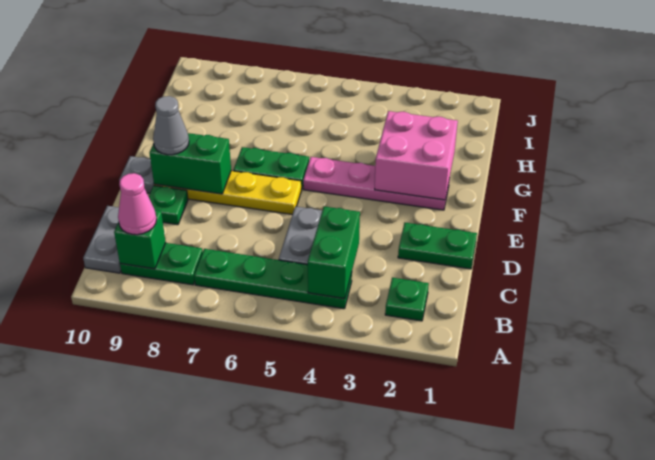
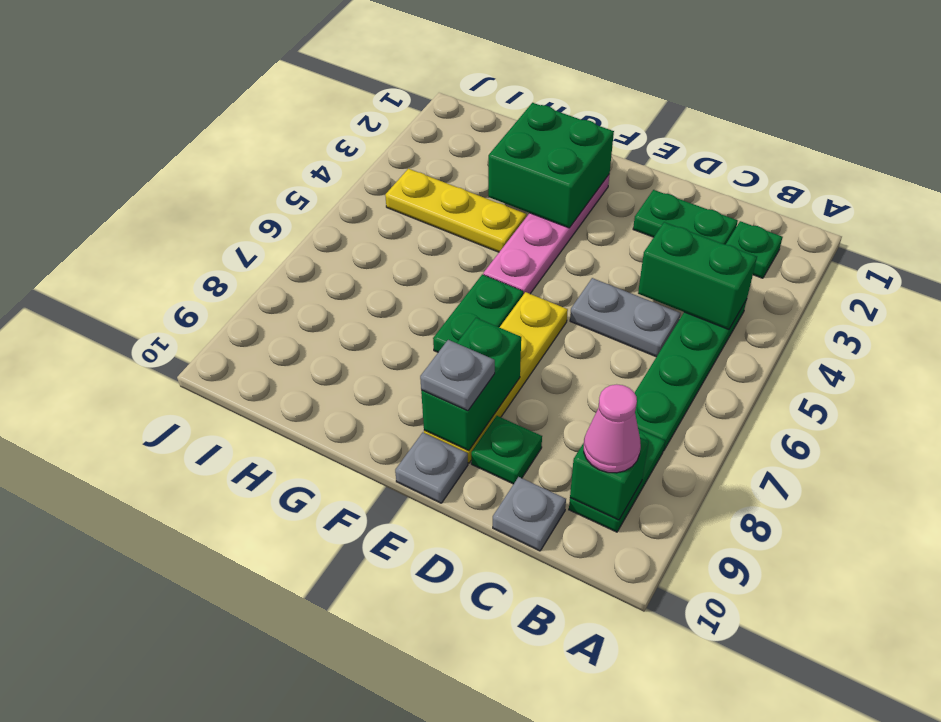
grey 1x2 plate [83,206,121,273] -> grey 1x1 plate [493,477,566,551]
green 1x2 plate [398,223,477,269] -> green 1x2 plate turned to [633,190,738,245]
grey 1x1 cone [153,96,189,155] -> grey 1x1 plate [420,340,495,411]
pink 2x2 brick [375,111,458,200] -> green 2x2 brick [488,103,614,228]
none -> yellow 1x3 plate [385,169,526,252]

